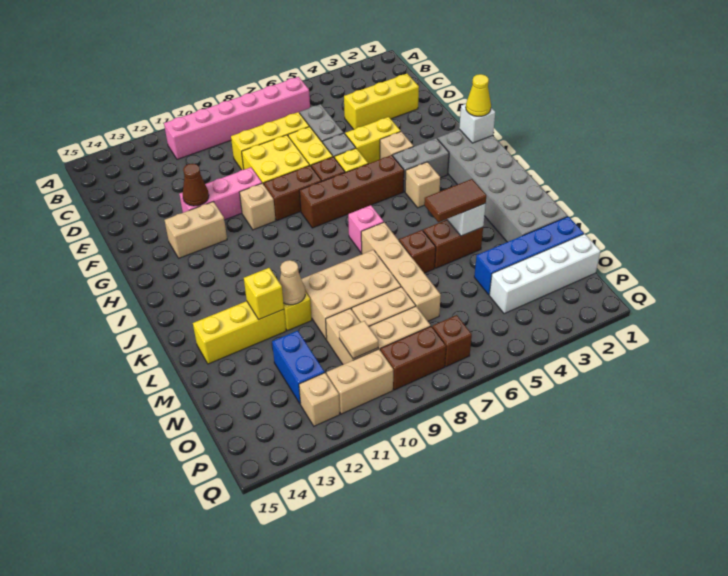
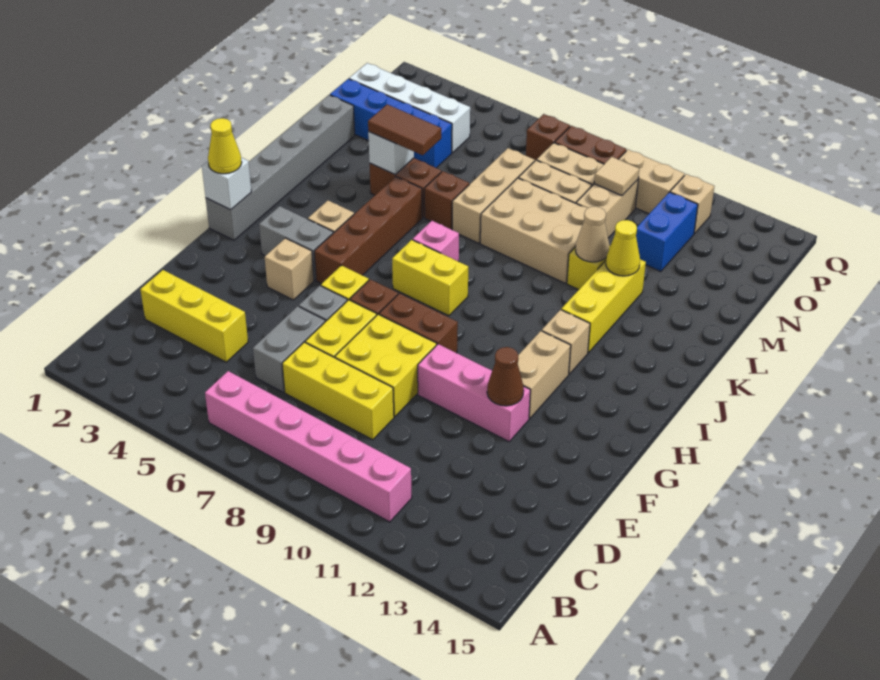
yellow 1x2 brick [345,117,401,164] -> yellow 1x2 brick moved to [392,240,468,316]
tan 1x1 brick [239,183,276,230] -> tan 1x1 brick moved to [542,310,590,374]
tan 1x2 brick [165,202,227,258] -> tan 1x2 brick turned to [518,331,571,419]
grey 2x6 brick [437,129,568,242] -> grey 1x6 brick [206,95,355,240]
brown 1x4 brick [299,155,404,228] -> brown 1x4 brick turned to [314,177,422,284]
tan 1x4 brick [361,222,441,321] -> tan 1x3 brick [452,148,535,243]
yellow 1x3 brick [193,301,286,364] -> yellow 1x3 brick turned to [561,259,646,353]
yellow 1x1 brick [244,268,284,319] -> yellow 1x1 cone [606,220,640,276]

